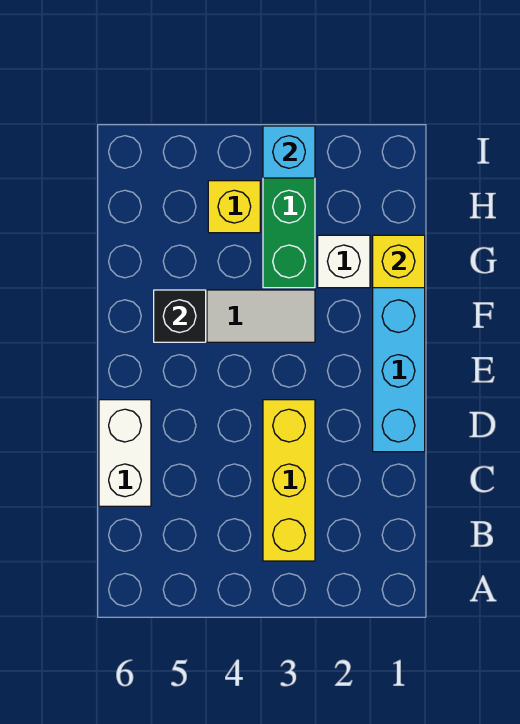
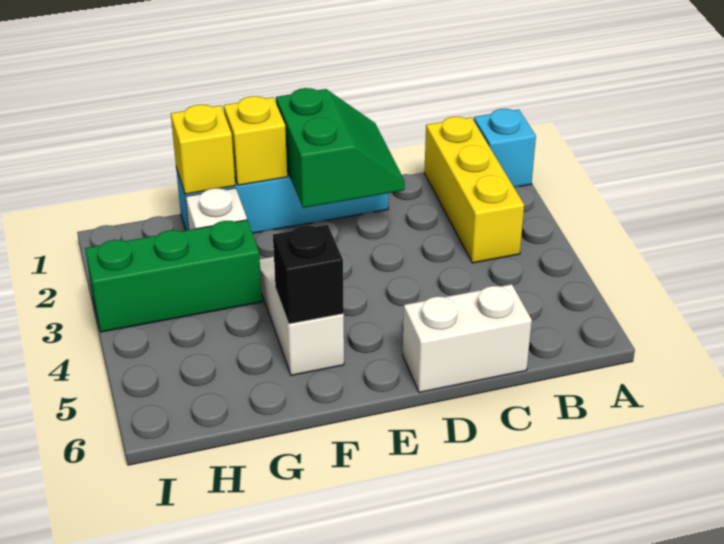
yellow 1x3 brick [263,400,315,561] -> yellow 1x3 brick turned to [424,117,524,263]
none -> green 2x2 slope [276,88,405,208]
yellow 1x1 brick [208,181,260,233] -> yellow 1x1 brick moved to [224,96,287,185]
cyan 1x1 brick [263,126,315,178] -> cyan 1x1 brick moved to [474,109,536,187]

